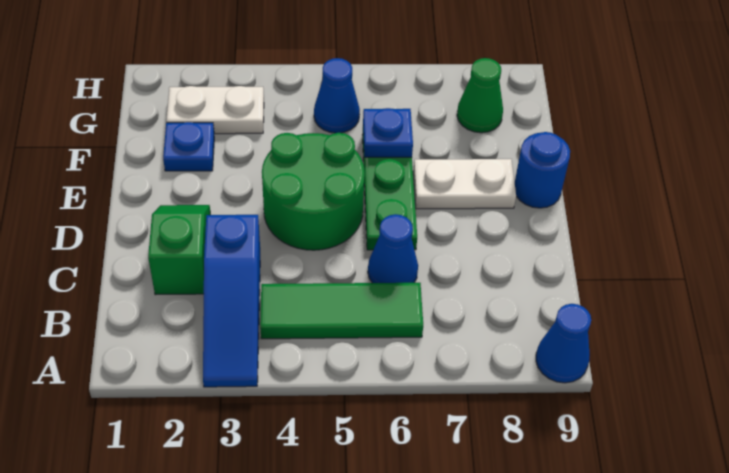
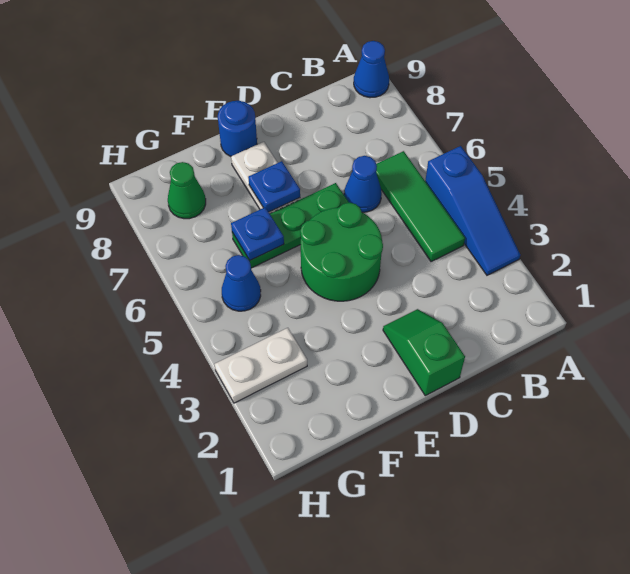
blue 1x3 slope [203,215,260,387] -> blue 1x3 slope turned to [425,146,520,275]
green 1x2 slope [148,205,210,295] -> green 1x2 slope turned to [383,309,465,396]
blue 1x1 plate [163,122,214,171] -> blue 1x1 plate moved to [248,161,300,212]
white 1x2 plate [166,86,264,134] -> white 1x2 plate turned to [215,328,307,403]

